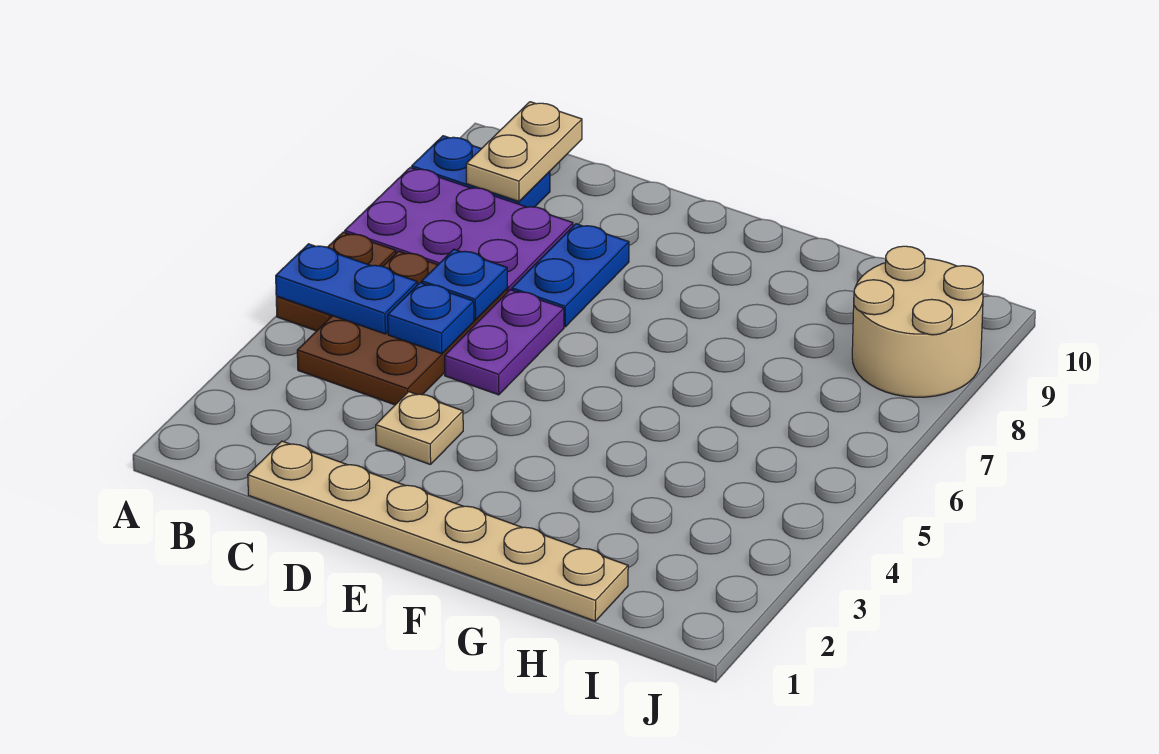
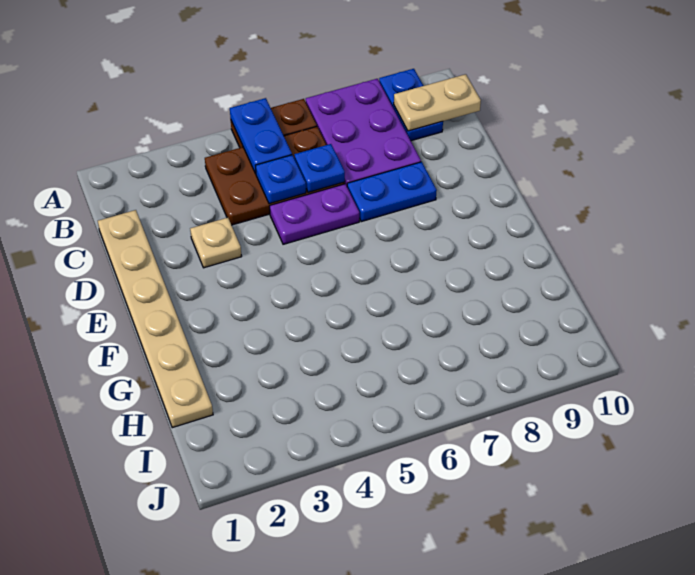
tan 2x2 round brick [852,246,983,397] -> none

